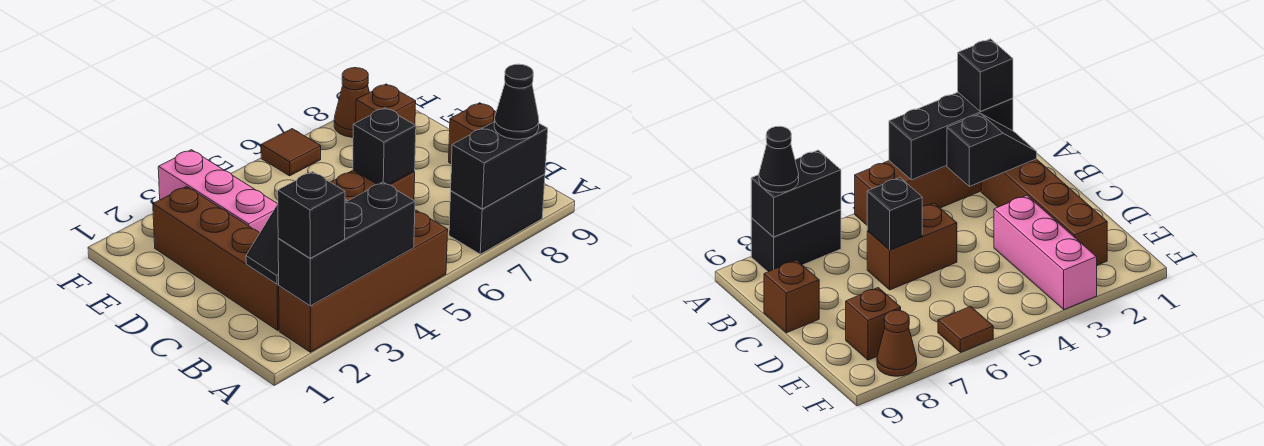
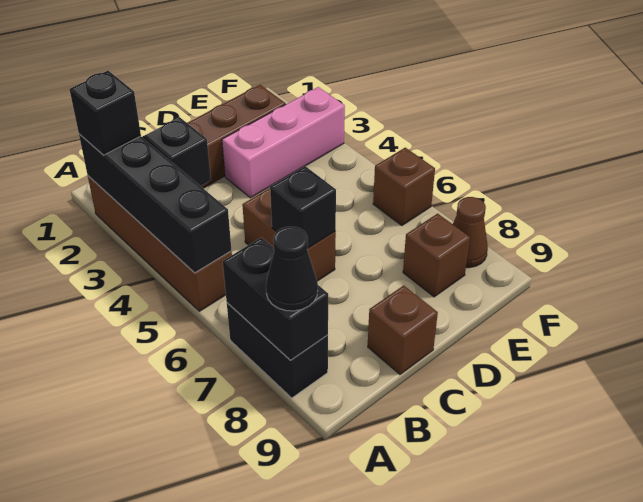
black 1x3 brick [278,182,415,306] -> black 1x4 brick [79,134,232,273]
brown 1x1 tile [261,129,321,176] -> brown 1x1 brick [373,148,435,226]

